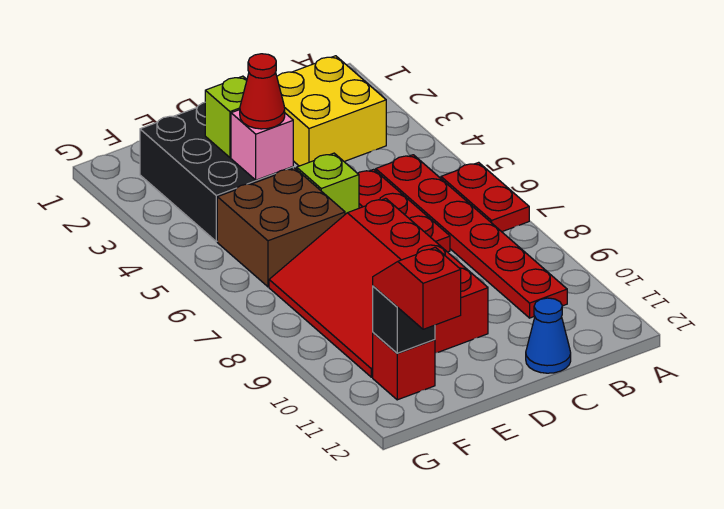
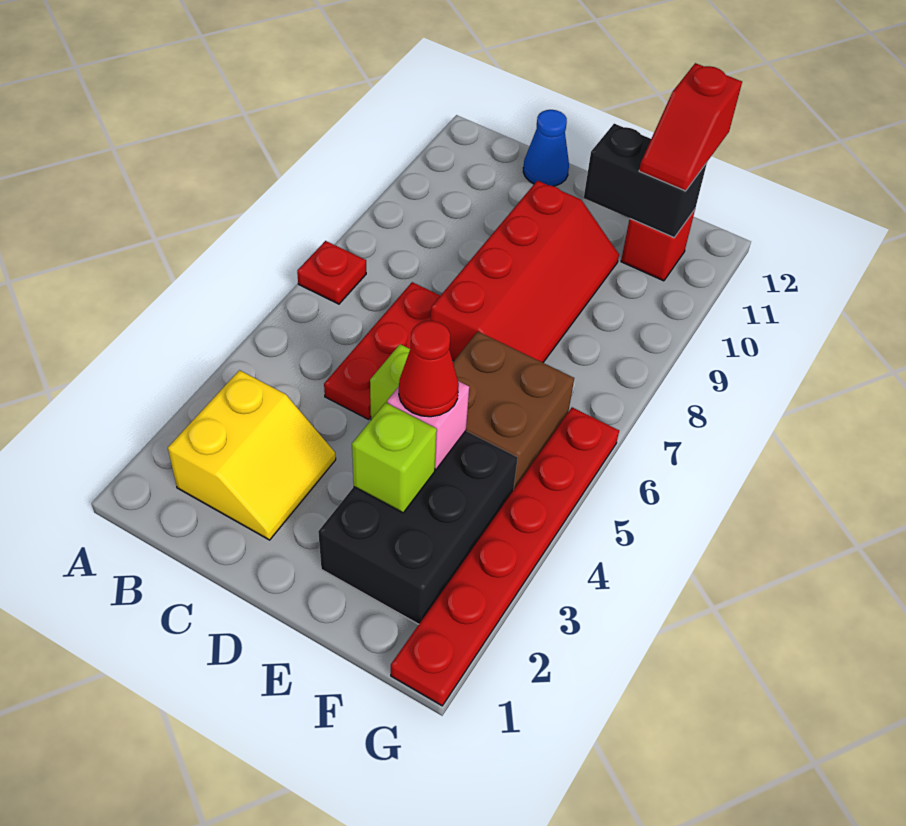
red 1x2 plate [441,162,529,232] -> red 1x1 plate [297,241,366,304]
yellow 2x2 brick [277,56,386,166] -> yellow 2x2 slope [168,370,336,540]
red 1x6 plate [376,155,567,318] -> red 1x6 plate moved to [391,407,619,706]
red 3x4 slope [269,198,488,377] -> red 2x4 slope [431,181,619,363]
black 1x1 brick [373,286,435,353] -> black 1x2 brick [584,124,707,237]

